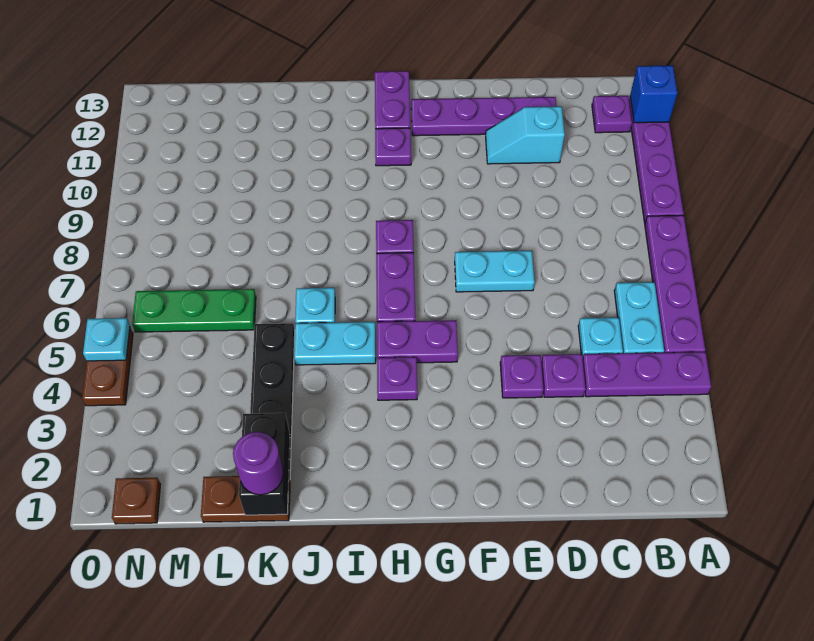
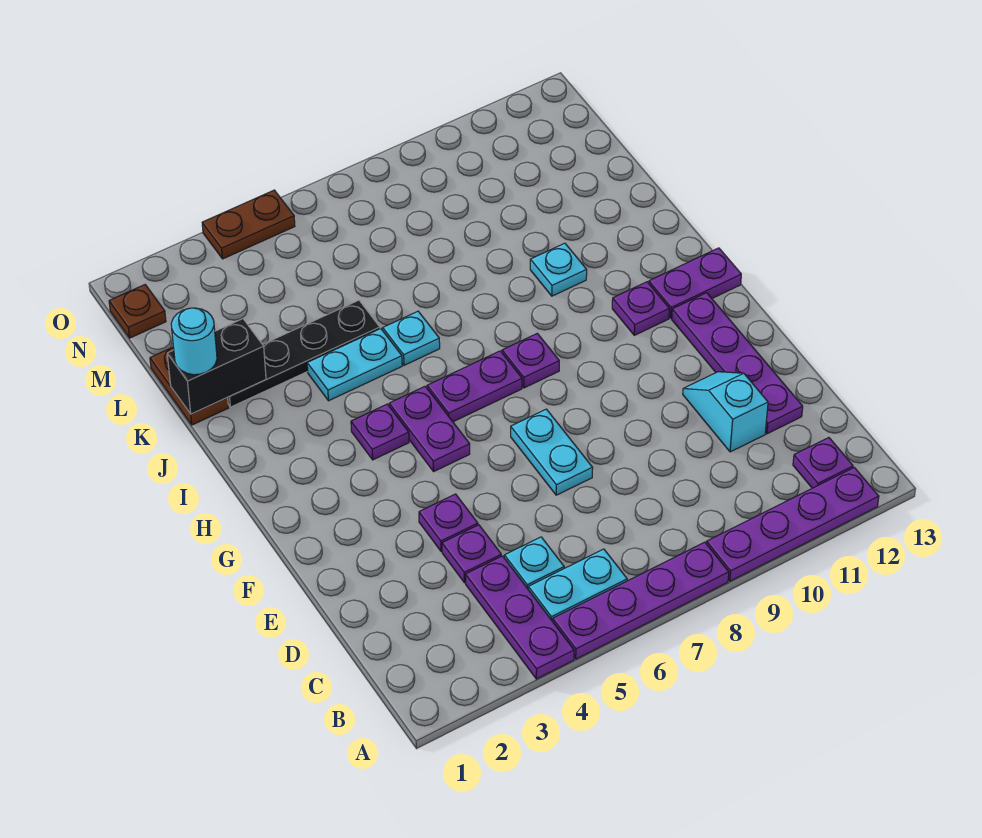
blue 1x1 brick [630,65,677,123] -> none
cyan 1x2 plate [294,322,376,365] -> cyan 1x2 plate turned to [307,329,402,401]
purple 1x1 round brick [233,432,283,495] -> cyan 1x1 round brick [171,308,217,375]
green 1x3 plate [132,289,256,332] -> none
cyan 1x1 plate [83,318,130,361] -> cyan 1x1 plate moved to [530,243,587,296]

